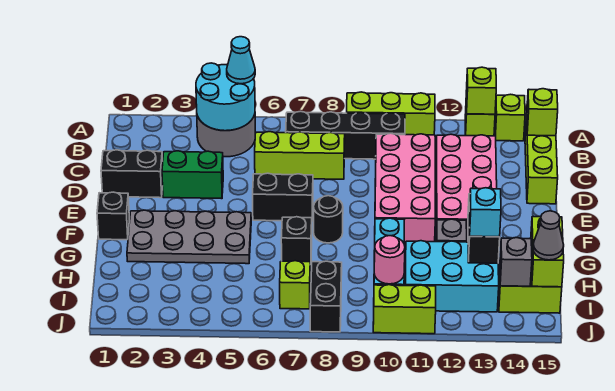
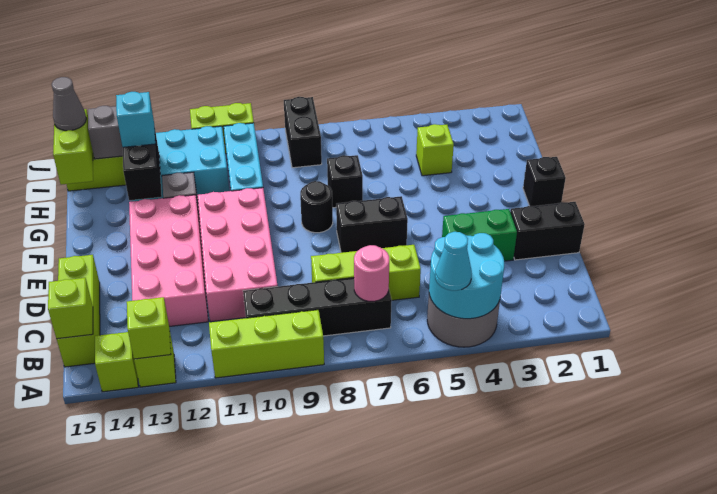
grey 2x4 plate [127,210,251,264] -> none
lime 1x1 brick [280,261,310,309] -> lime 1x1 brick moved to [416,124,454,176]
pink 1x1 round brick [374,236,405,284] -> pink 1x1 round brick moved to [354,245,389,301]

